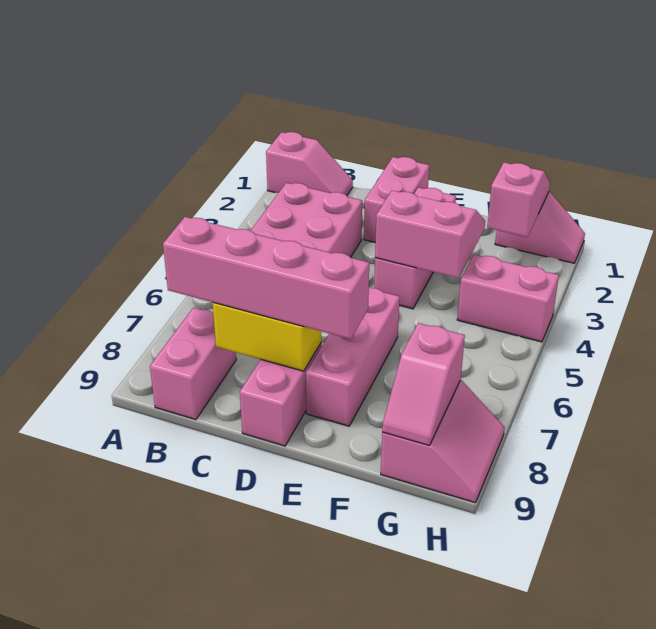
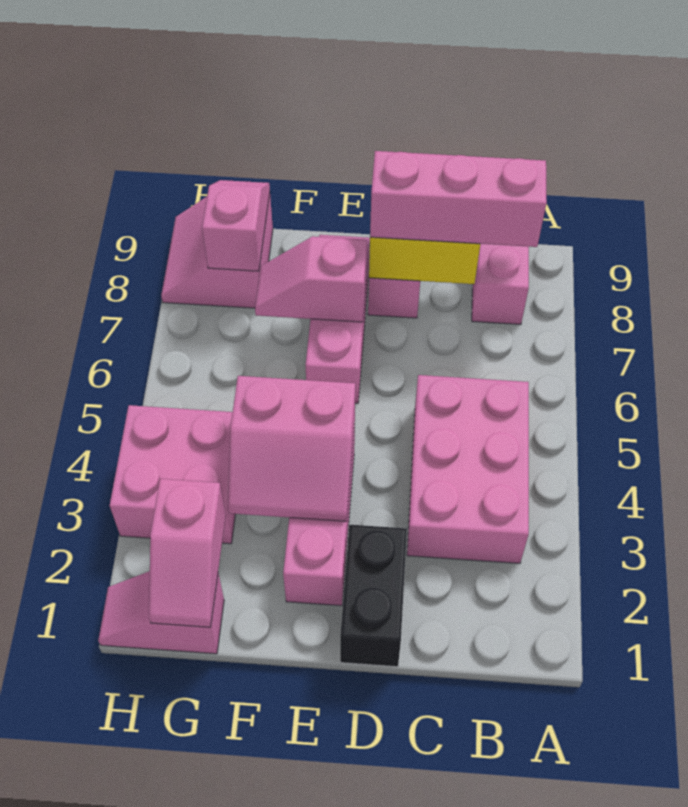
pink 1x2 slope [266,132,353,195] -> pink 1x2 slope moved to [255,236,367,322]
pink 1x4 brick [163,217,369,339] -> pink 1x3 brick [370,151,547,247]
pink 1x2 brick [364,157,429,243] -> black 1x2 brick [340,525,407,667]
pink 1x2 brick [457,255,559,342] -> pink 2x2 brick [110,405,235,544]

